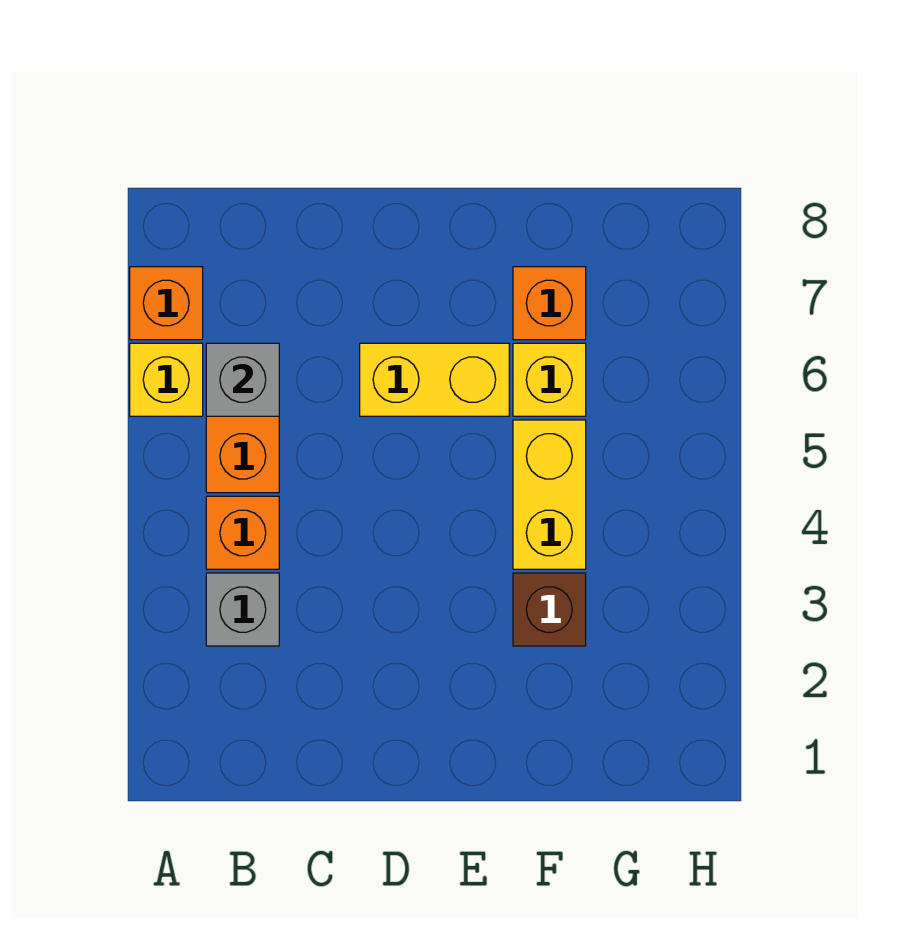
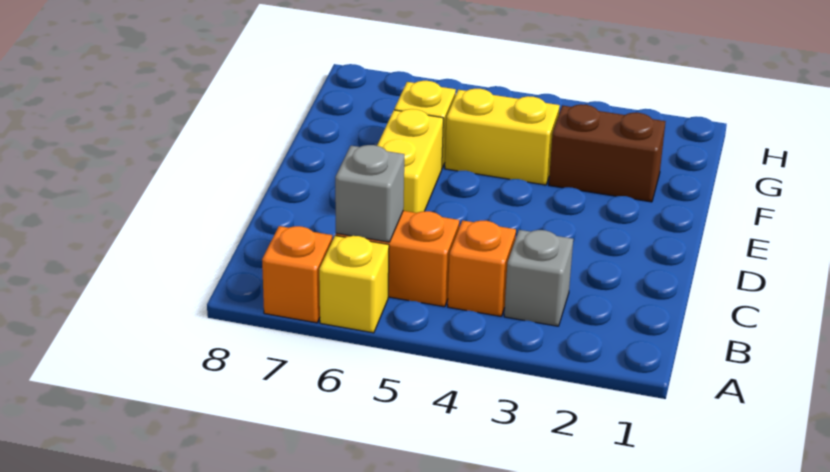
brown 1x1 brick [513,573,586,646] -> brown 1x2 brick [549,104,666,202]
orange 1x1 brick [513,267,586,340] -> none

